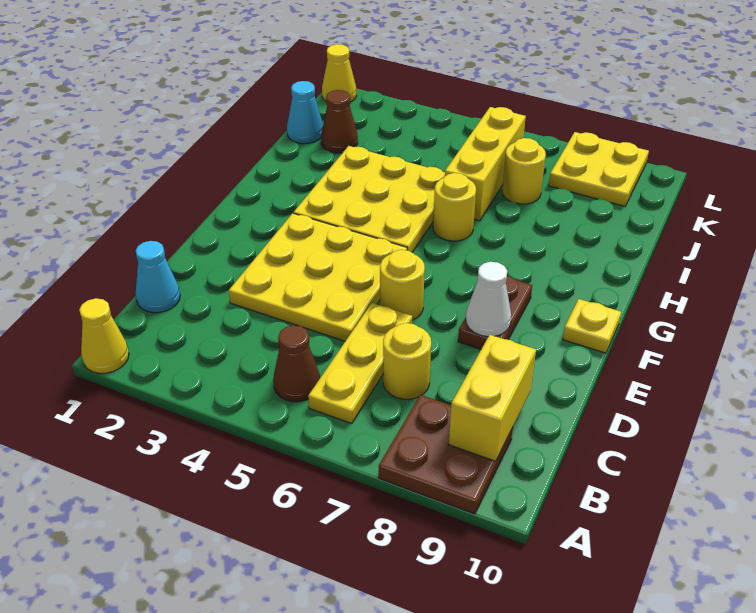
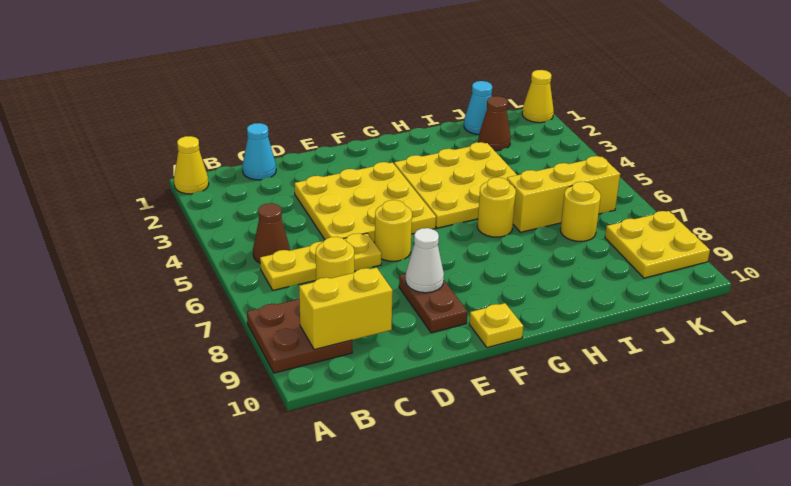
brown 1x2 plate [458,276,532,349] -> brown 1x2 plate turned to [399,274,468,333]

